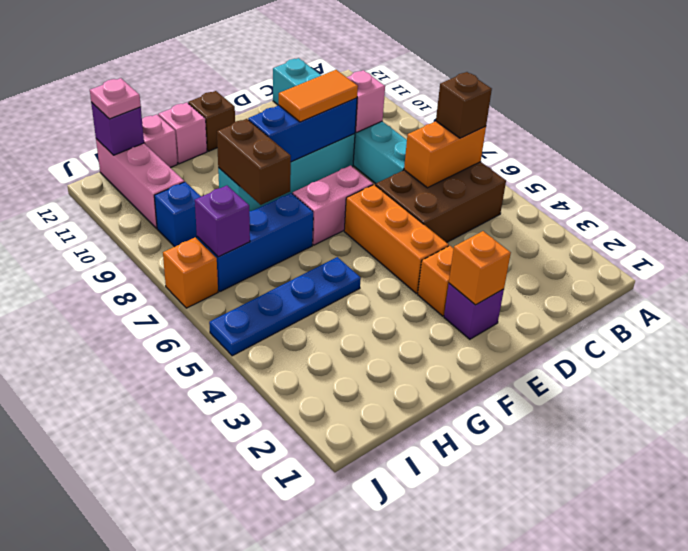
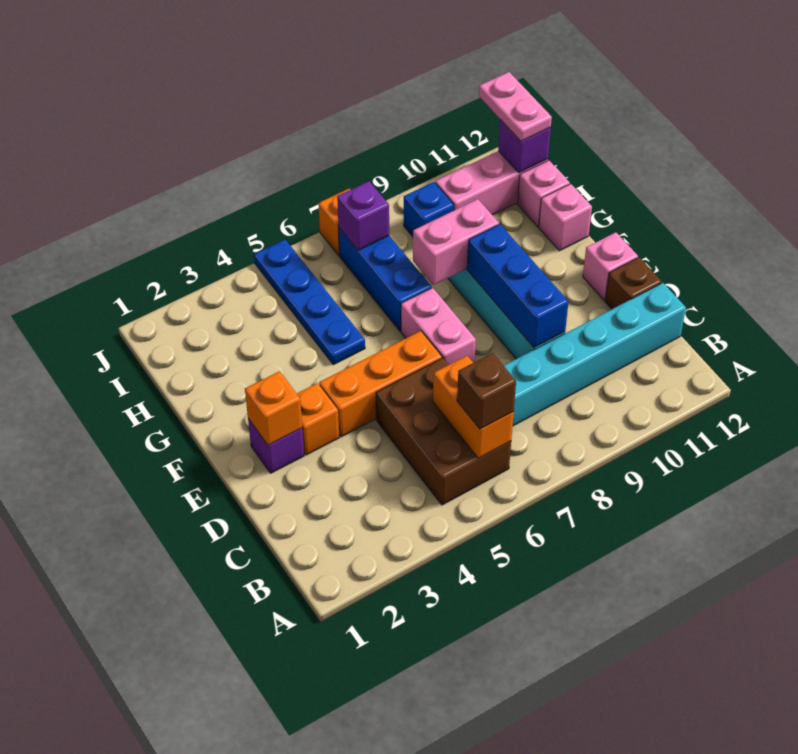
pink 1x1 brick [347,70,385,133] -> pink 1x1 brick moved to [583,232,638,300]
orange 1x2 tile [279,70,358,122] -> none
brown 1x1 brick [188,91,235,151] -> brown 1x1 brick moved to [605,257,662,309]
brown 1x2 brick [217,119,291,205] -> pink 1x2 brick [413,199,499,285]
pink 1x1 plate [90,78,141,119] -> pink 1x2 plate [479,72,552,141]

